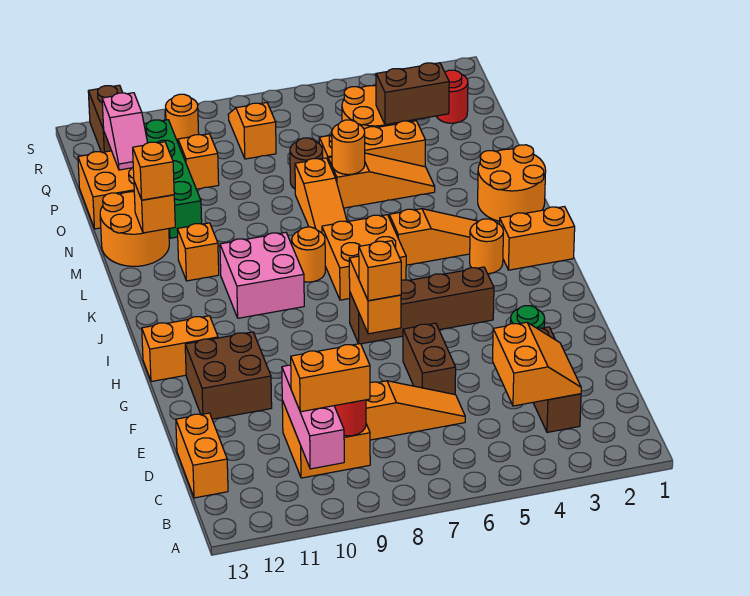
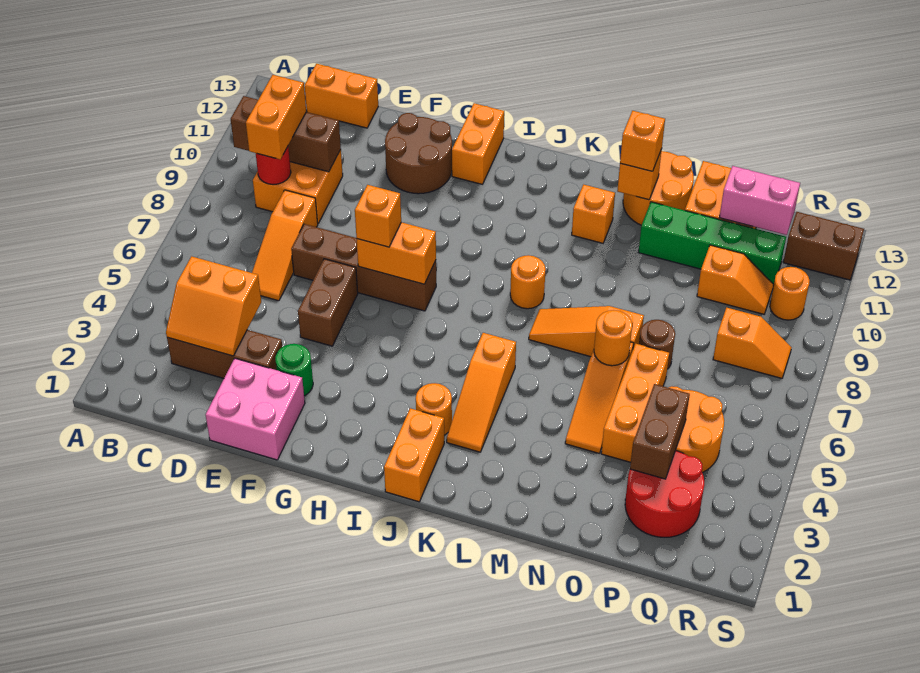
pink 1x3 brick [282,365,344,469] -> brown 1x3 brick [231,96,341,172]
brown 1x2 brick [403,323,456,394] -> brown 1x2 brick turned to [298,259,358,346]
brown 2x2 brick [185,332,272,419] -> brown 2x2 round brick [385,113,452,194]
brown 1x4 brick [350,267,494,344] -> brown 1x4 brick turned to [291,224,436,311]
orange 2x2 brick [322,215,406,300] -> none
pink 2x2 brick [220,232,304,318] -> pink 2x2 brick moved to [206,358,305,460]
orange 2x2 round brick [478,145,546,221] -> none
pink 1x2 slope [102,93,148,170] -> pink 1x2 brick [719,166,800,235]
red 1x1 round brick [436,70,468,123] -> red 2x2 round brick [625,451,704,537]

